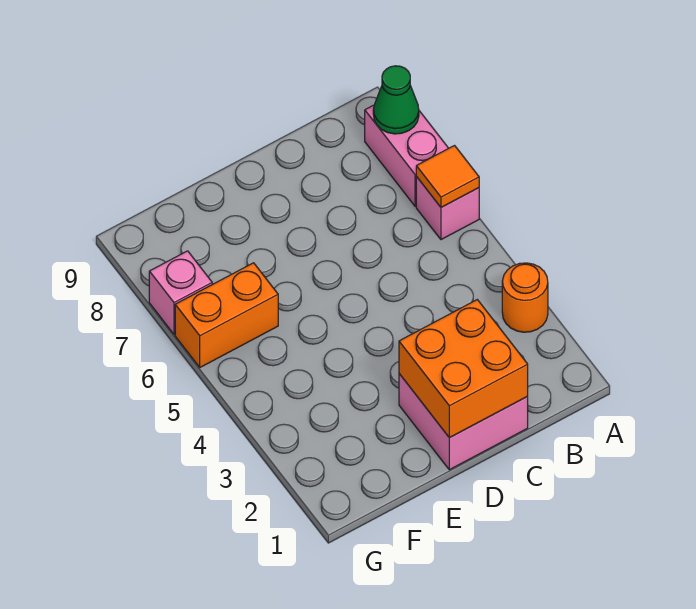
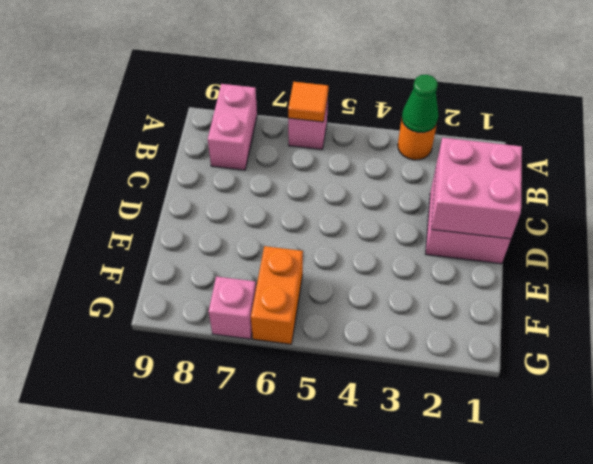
pink 1x2 brick [365,105,449,206] -> pink 1x2 brick turned to [208,84,257,170]
green 1x1 cone [373,66,419,134] -> green 1x1 cone moved to [402,74,439,132]
orange 2x2 brick [399,300,528,438] -> pink 2x2 brick [431,138,522,239]

